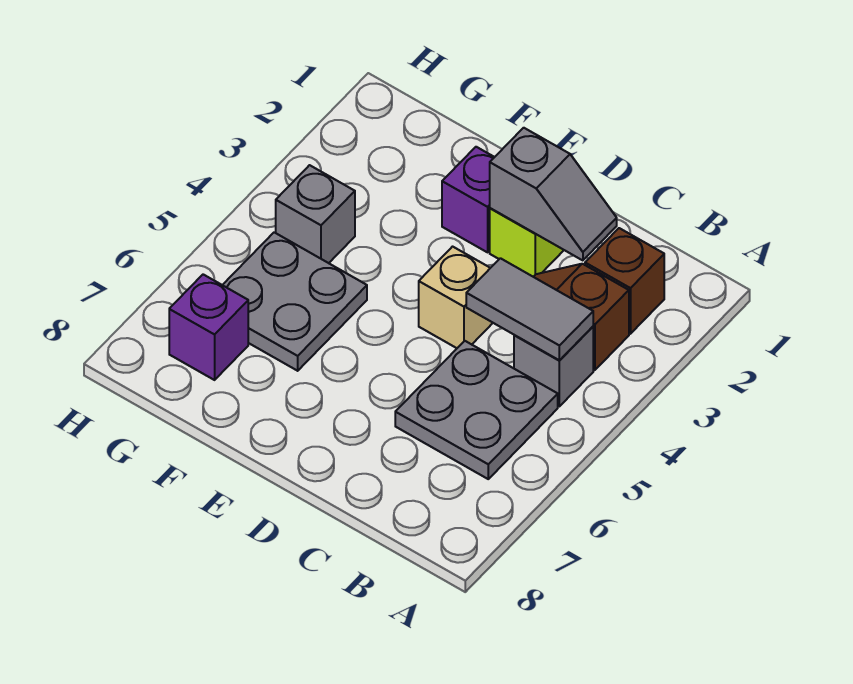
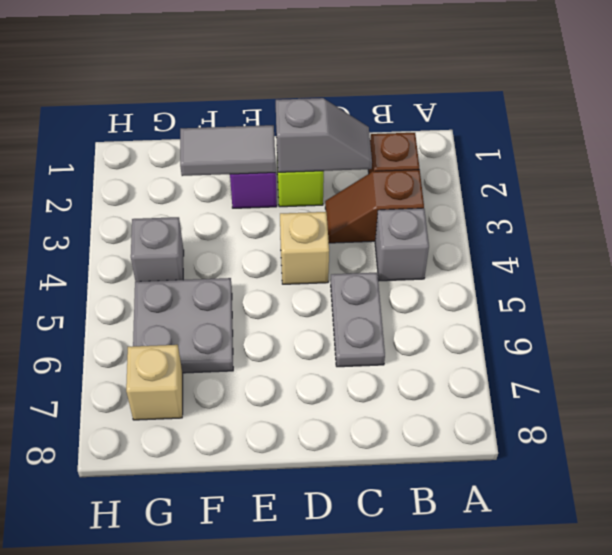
grey 1x2 tile [466,258,593,360] -> grey 1x2 tile moved to [180,125,276,176]
grey 2x2 plate [395,341,558,479] -> grey 1x2 plate [331,273,385,367]
purple 1x1 brick [169,274,248,380] -> tan 1x1 brick [126,345,183,420]

